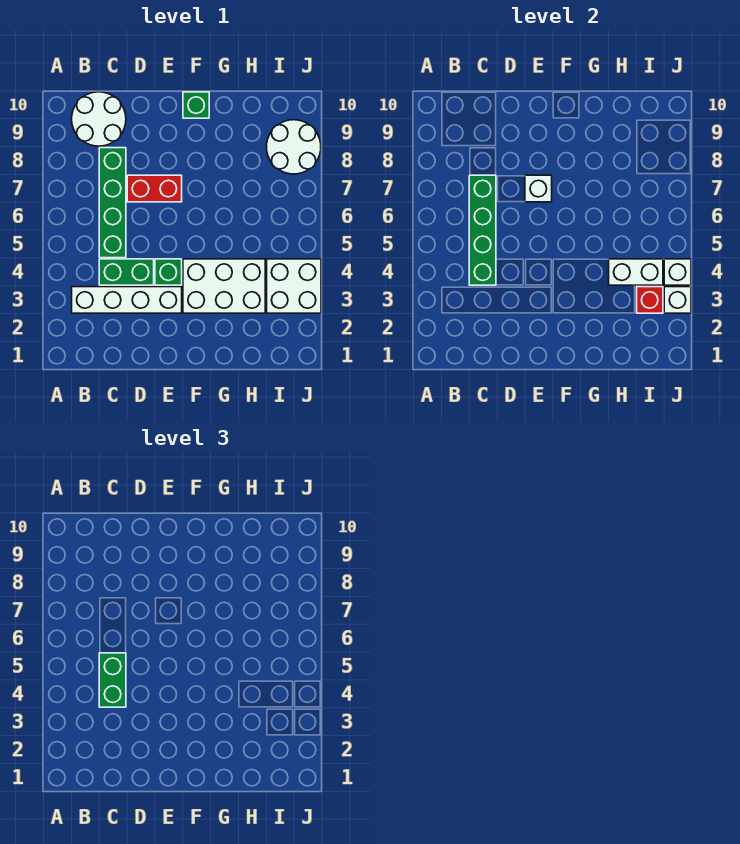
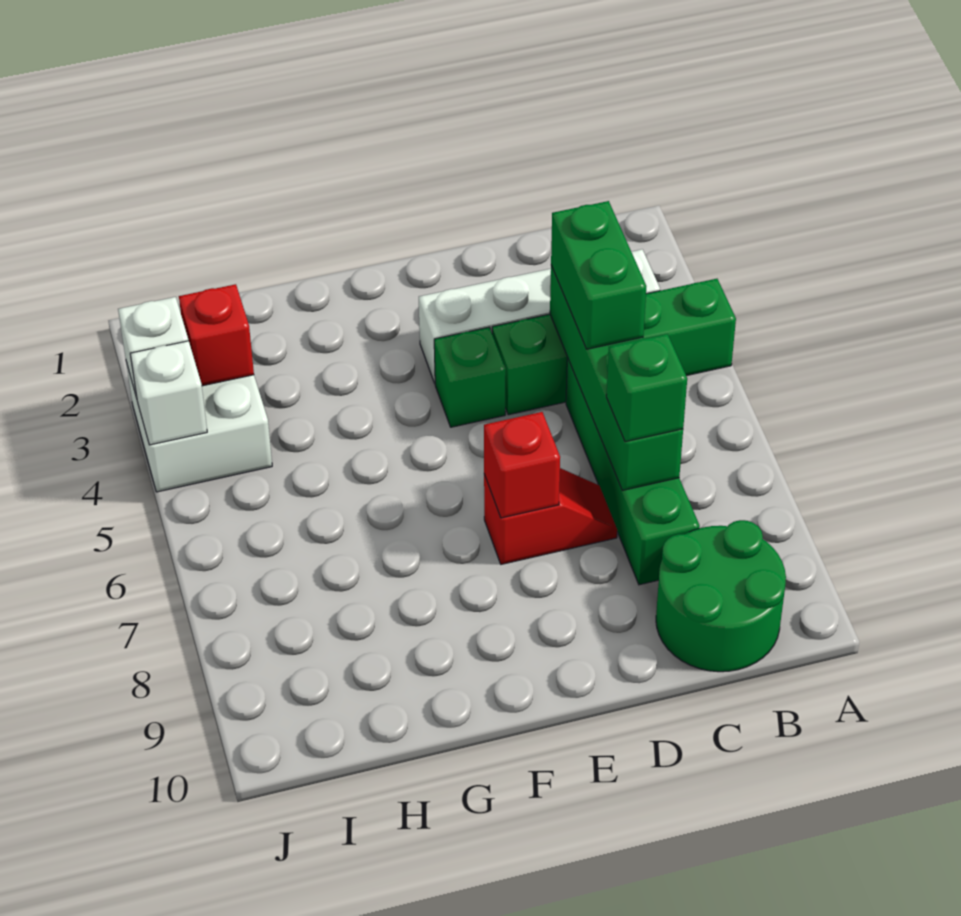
white 2x2 round brick [72,92,126,146] -> green 2x2 round brick [656,520,786,672]
green 1x2 brick [99,259,154,285] -> green 1x4 brick [492,279,736,415]
red 1x2 brick [127,175,182,202] -> red 1x2 slope [484,468,617,564]
white 1x1 brick [525,175,552,202] -> red 1x1 brick [484,412,560,518]
white 2x3 brick [183,259,265,313] -> none
green 1x1 brick [183,92,209,118] -> green 1x1 brick moved to [606,334,687,442]
white 1x2 brick [609,259,663,285] -> none
white 2x2 round brick [267,120,321,174] -> none

